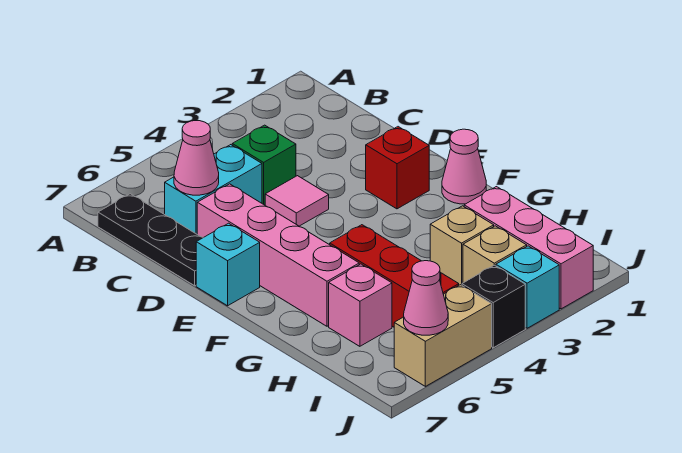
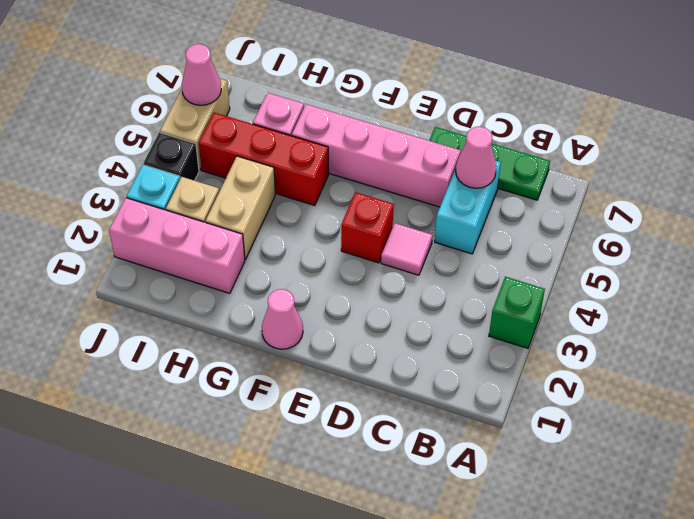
black 1x3 plate [98,194,203,286] -> green 1x3 plate [429,127,550,200]
green 1x1 brick [232,125,296,205] -> green 1x1 brick moved to [489,277,545,348]
red 1x1 brick [366,127,429,209] -> red 1x1 brick moved to [341,192,394,263]
cyan 1x1 brick [196,223,260,306] -> none
tan 1x1 brick [430,206,494,285] -> tan 1x2 brick [206,156,275,259]

